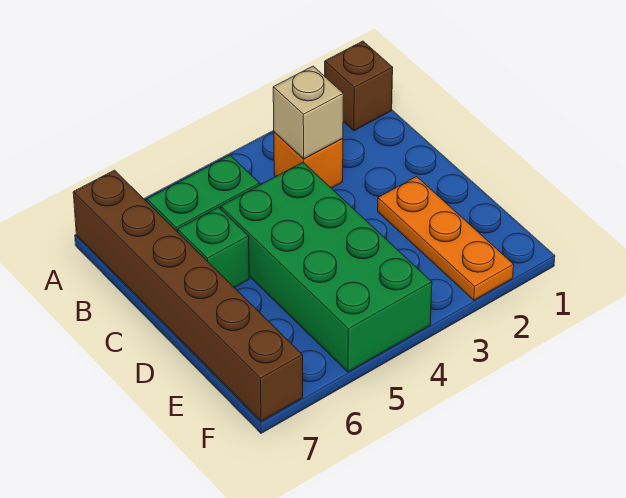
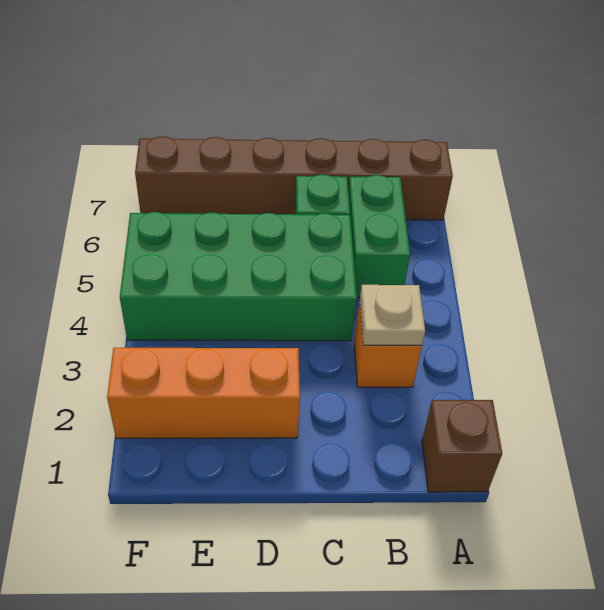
tan 1x1 brick [273,66,343,159] -> tan 1x1 plate [360,285,425,345]
orange 1x3 plate [378,177,514,300] -> orange 1x3 brick [107,348,300,438]

